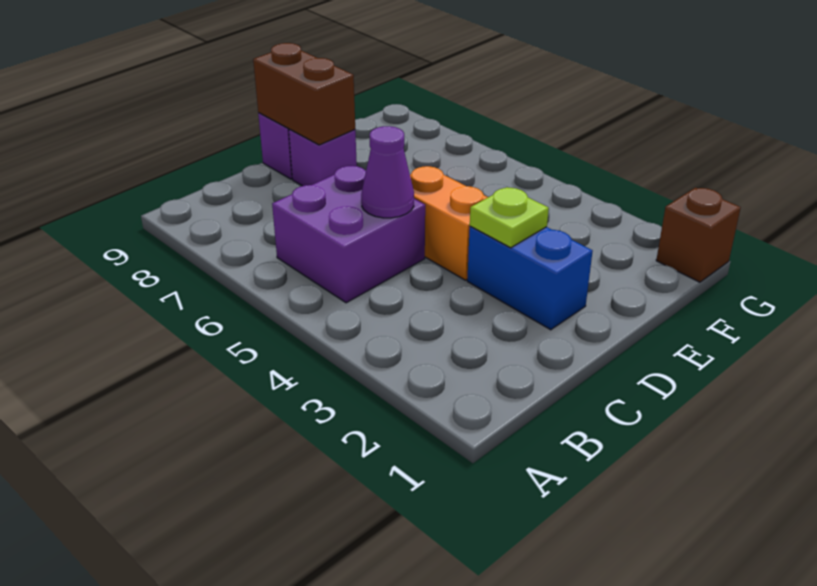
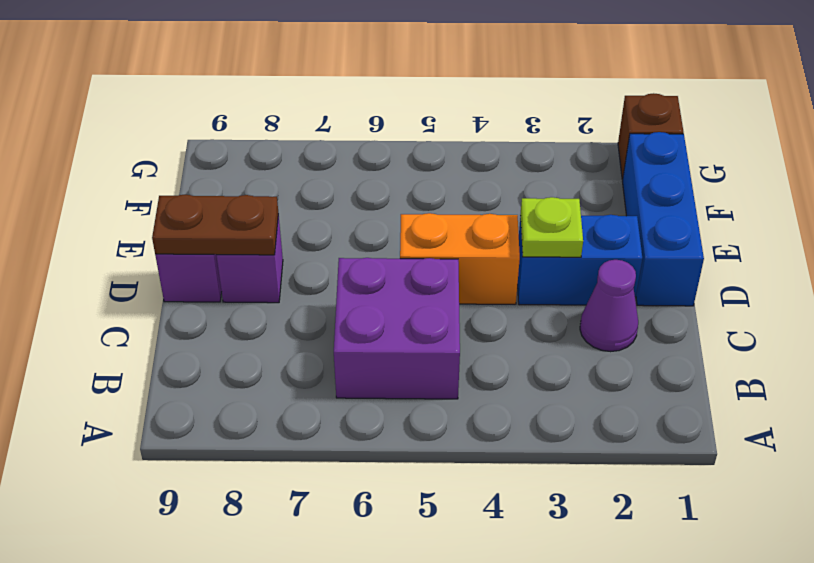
purple 1x1 cone [361,126,414,218] -> purple 1x1 cone moved to [580,260,638,352]
none -> blue 1x3 brick [622,132,704,306]
brown 1x2 brick [253,43,355,145] -> brown 1x2 plate [152,195,278,255]

